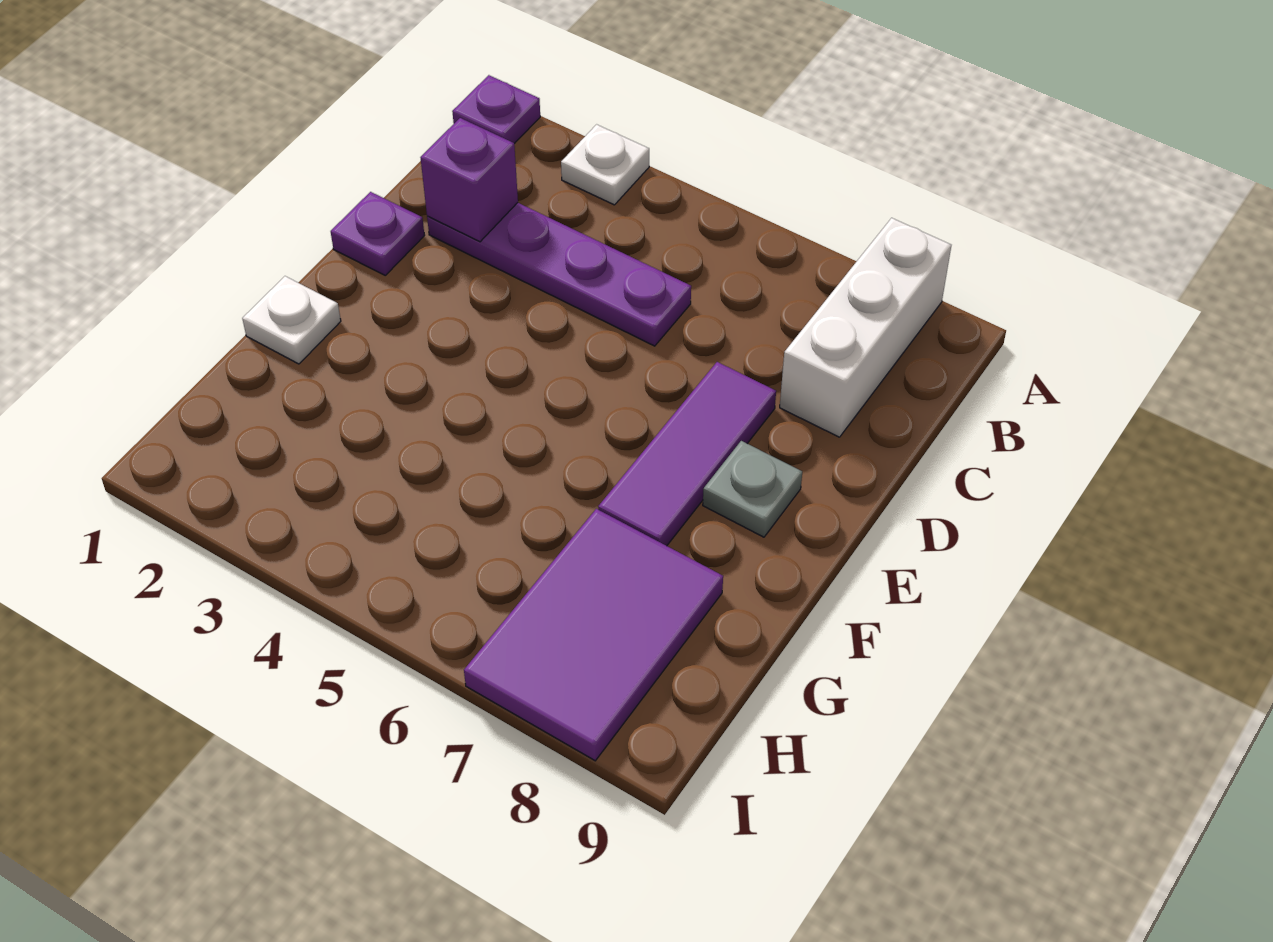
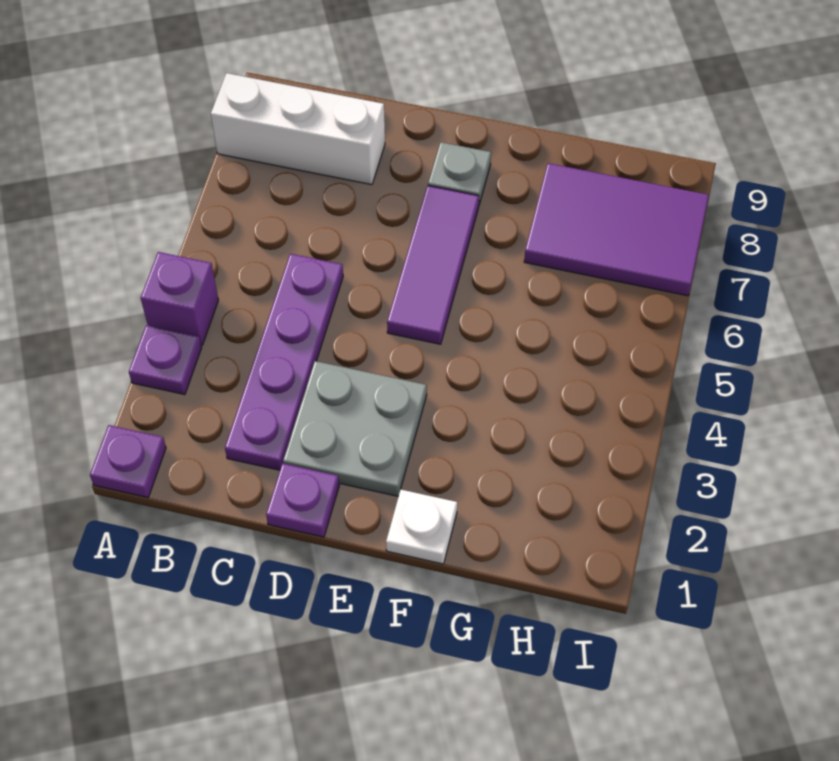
white 1x1 plate [561,124,649,205] -> purple 1x1 plate [129,325,202,395]
purple 1x1 brick [420,118,518,242] -> purple 1x1 brick moved to [141,252,218,345]
none -> grey 2x2 plate [283,361,427,496]
purple 1x3 tile [598,362,776,546] -> purple 1x3 tile turned to [387,186,479,344]

